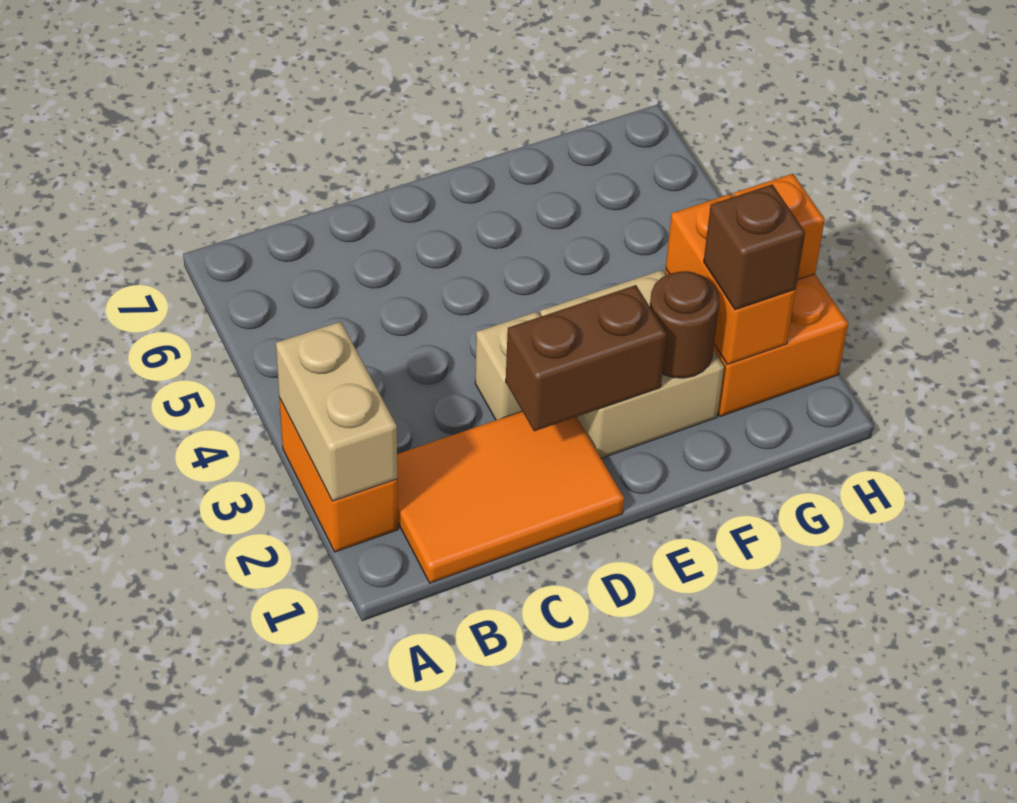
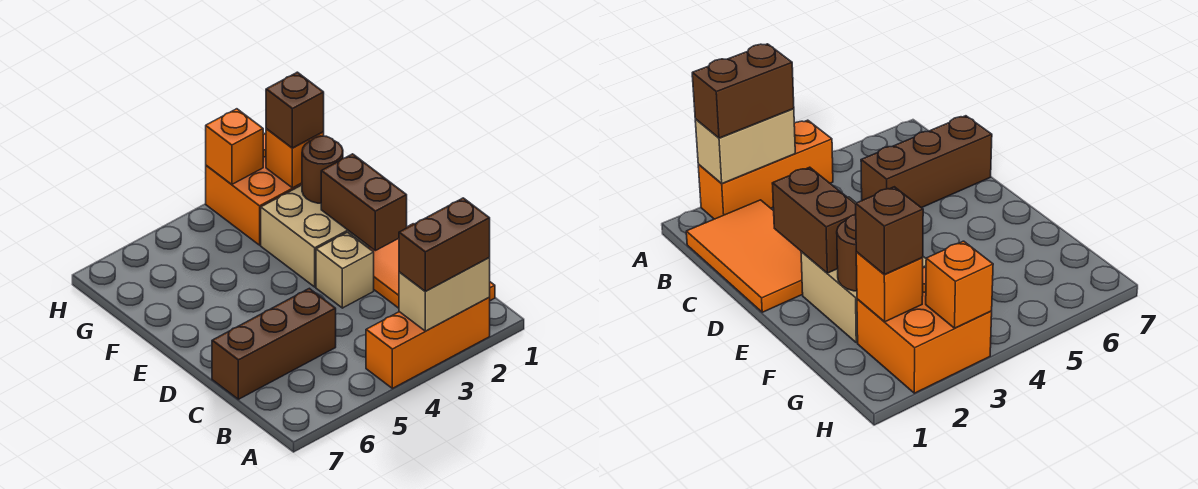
orange 1x2 brick [279,398,398,552] -> orange 1x3 brick [366,298,490,388]
none -> brown 1x2 brick [399,198,490,291]
none -> brown 1x3 brick [212,288,336,399]
orange 1x2 brick [666,194,796,364] -> orange 1x1 brick [266,129,324,188]

